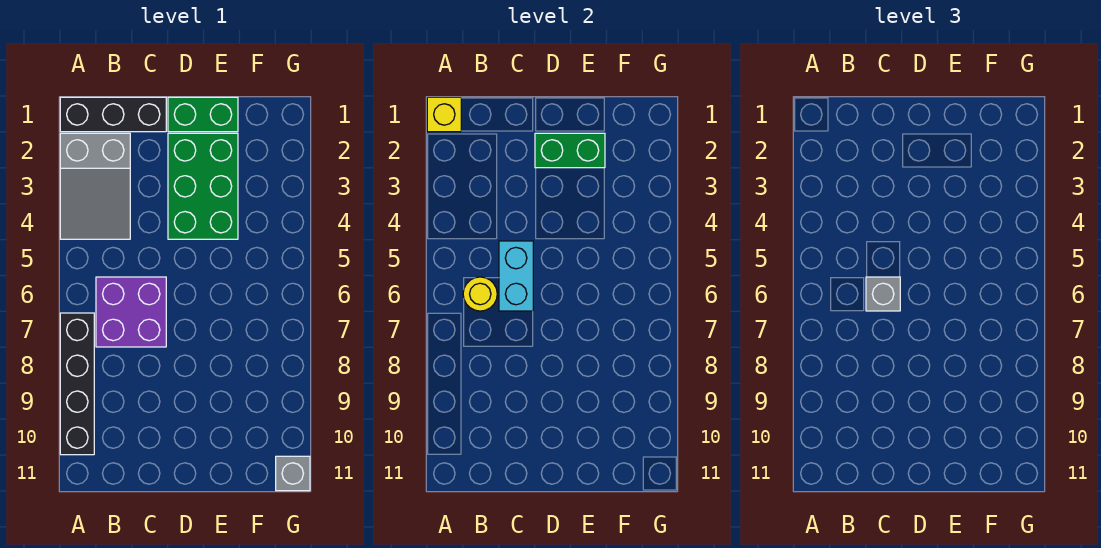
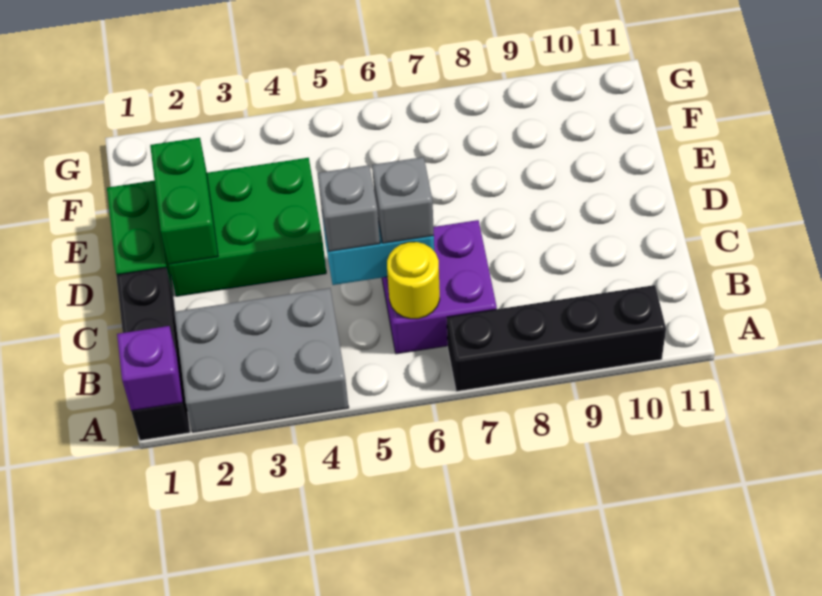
yellow 1x1 brick [427,97,461,132] -> purple 1x1 brick [117,326,183,411]
grey 2x3 slope [60,133,130,239] -> grey 2x3 brick [174,288,349,432]
grey 1x1 brick [276,456,310,491] -> grey 1x1 brick moved to [318,165,380,251]

